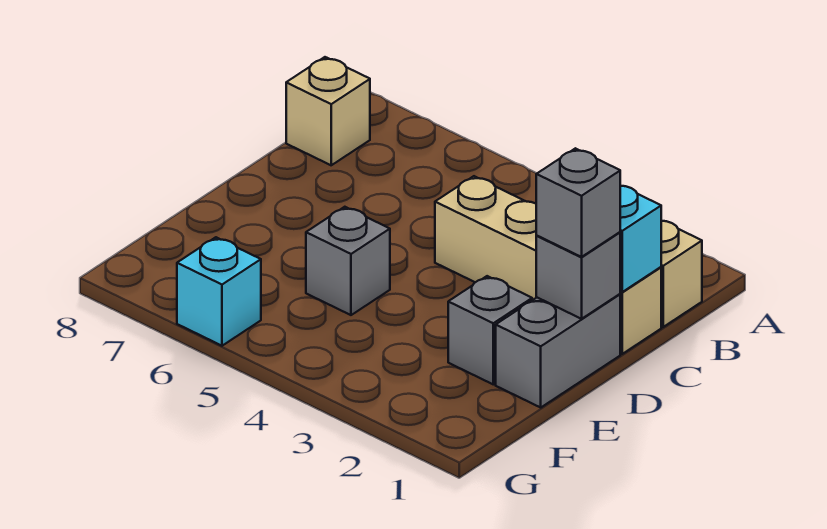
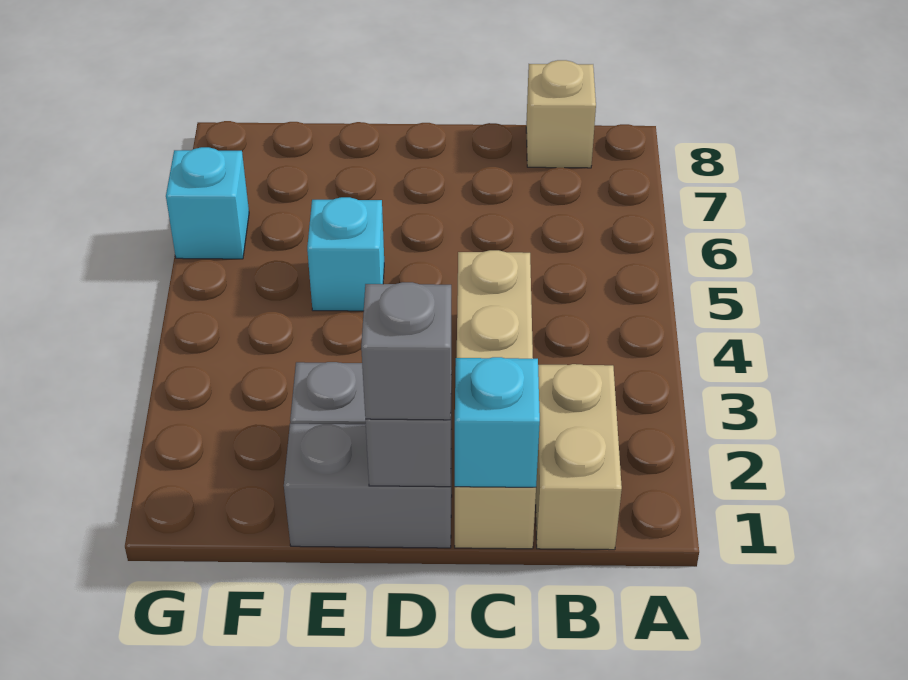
grey 1x1 brick [306,207,390,315] -> cyan 1x1 brick [307,197,384,311]

